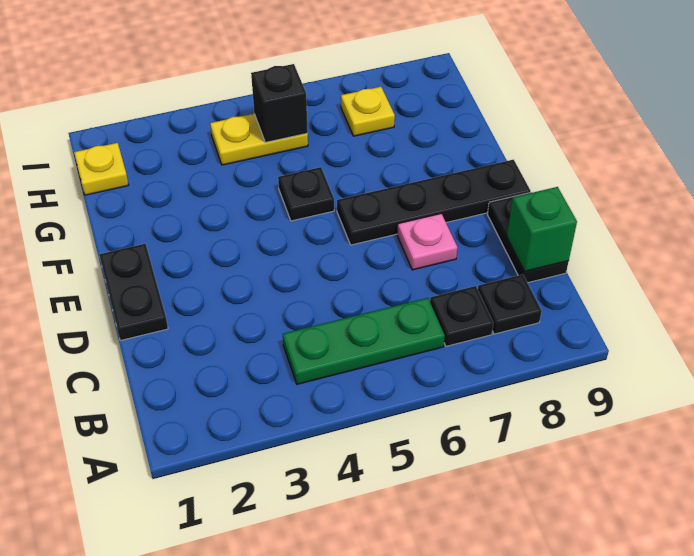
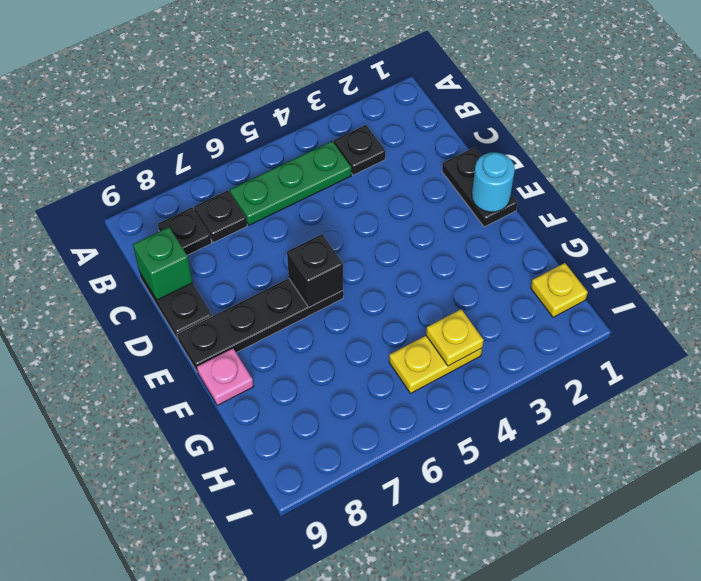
pink 1x1 plate [397,214,458,270] -> pink 1x1 plate moved to [197,348,254,405]
none -> cyan 1x1 round brick [472,152,515,212]
black 1x1 plate [278,167,334,221] -> black 1x1 plate moved to [334,125,386,175]
black 1x1 brick [251,64,308,142] -> black 1x1 brick moved to [287,234,343,307]
yellow 1x1 plate [341,87,395,136] -> yellow 1x1 plate moved to [426,309,484,366]

